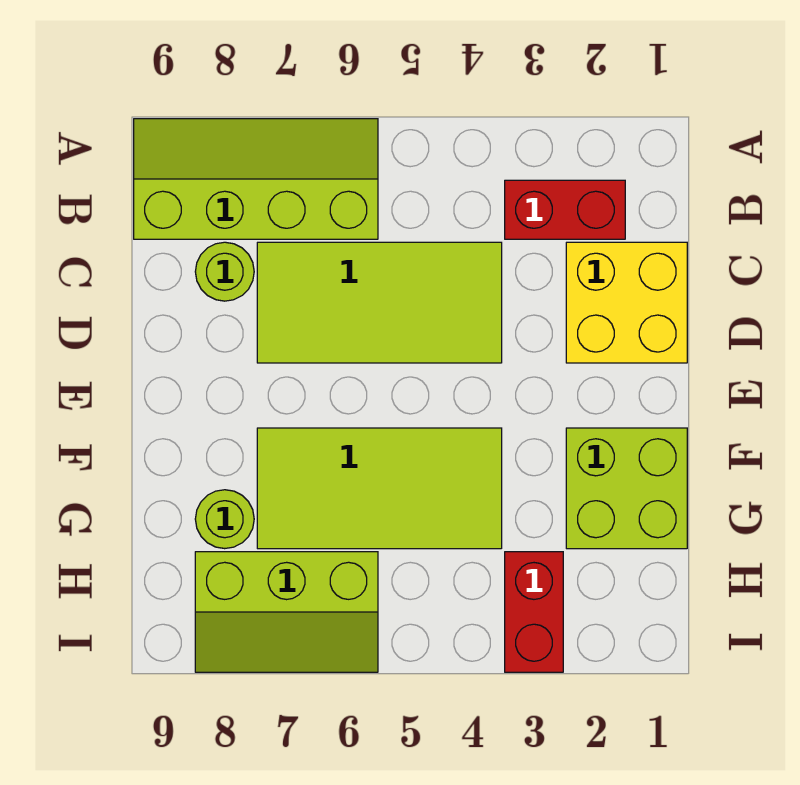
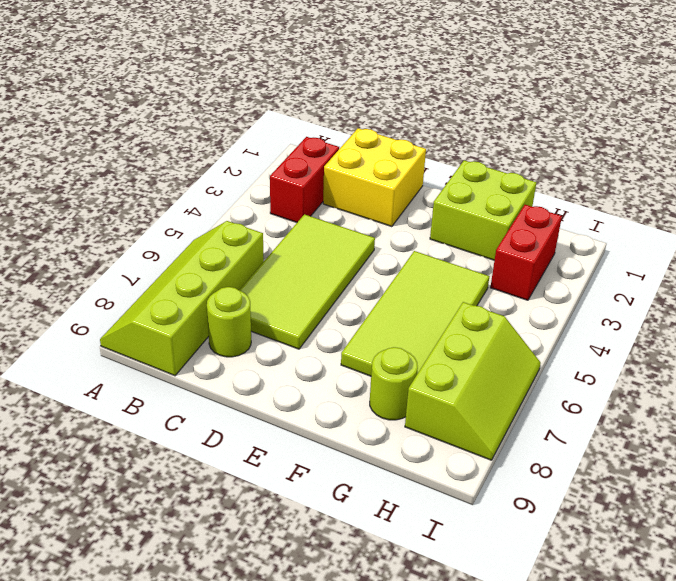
red 1x2 brick [505,552,563,672] -> red 1x2 brick turned to [490,205,562,300]

